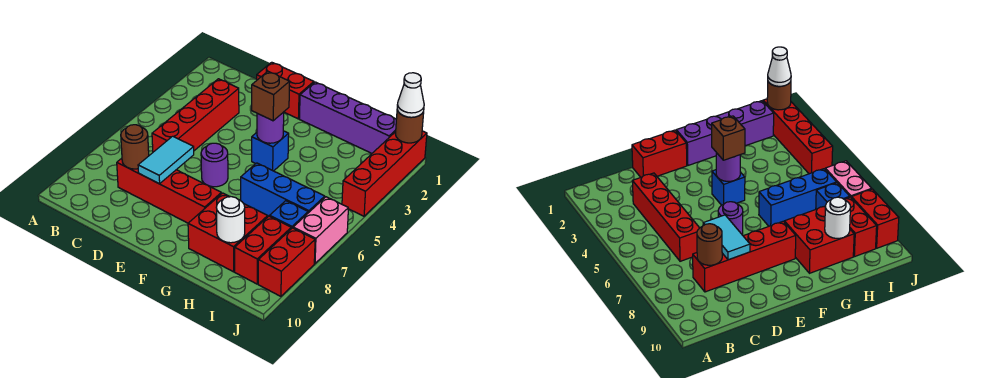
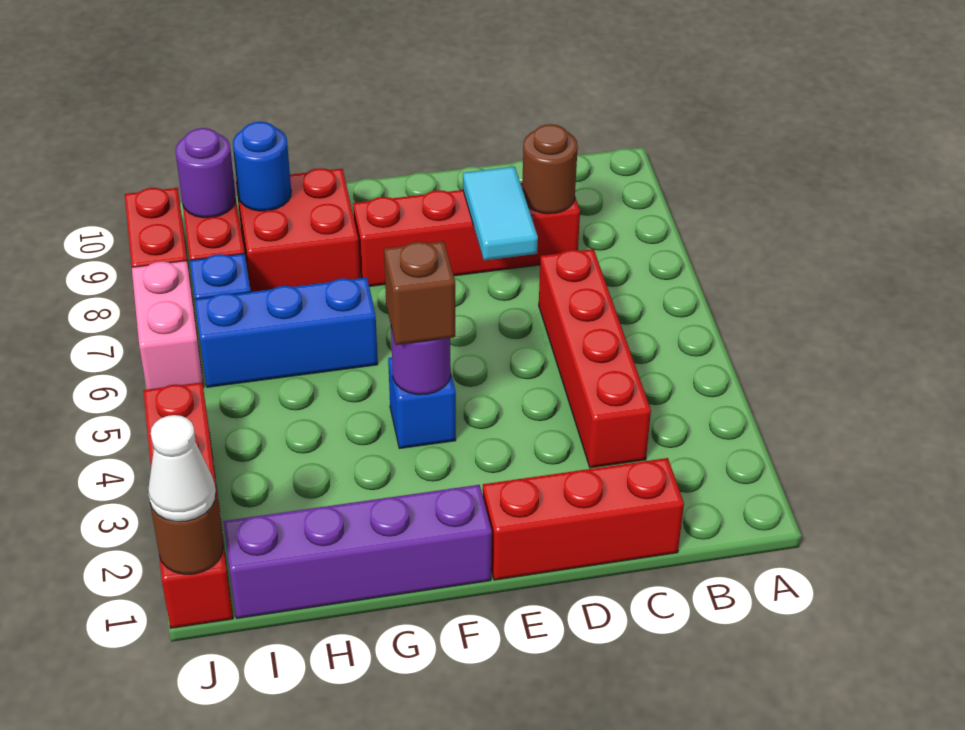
red 1x2 brick [256,62,314,119] -> red 1x3 brick [483,458,684,580]
purple 1x1 round brick [201,143,228,187] -> purple 1x1 round brick moved to [175,128,236,218]
white 1x1 round brick [216,197,245,243] -> blue 1x1 round brick [233,122,291,211]

